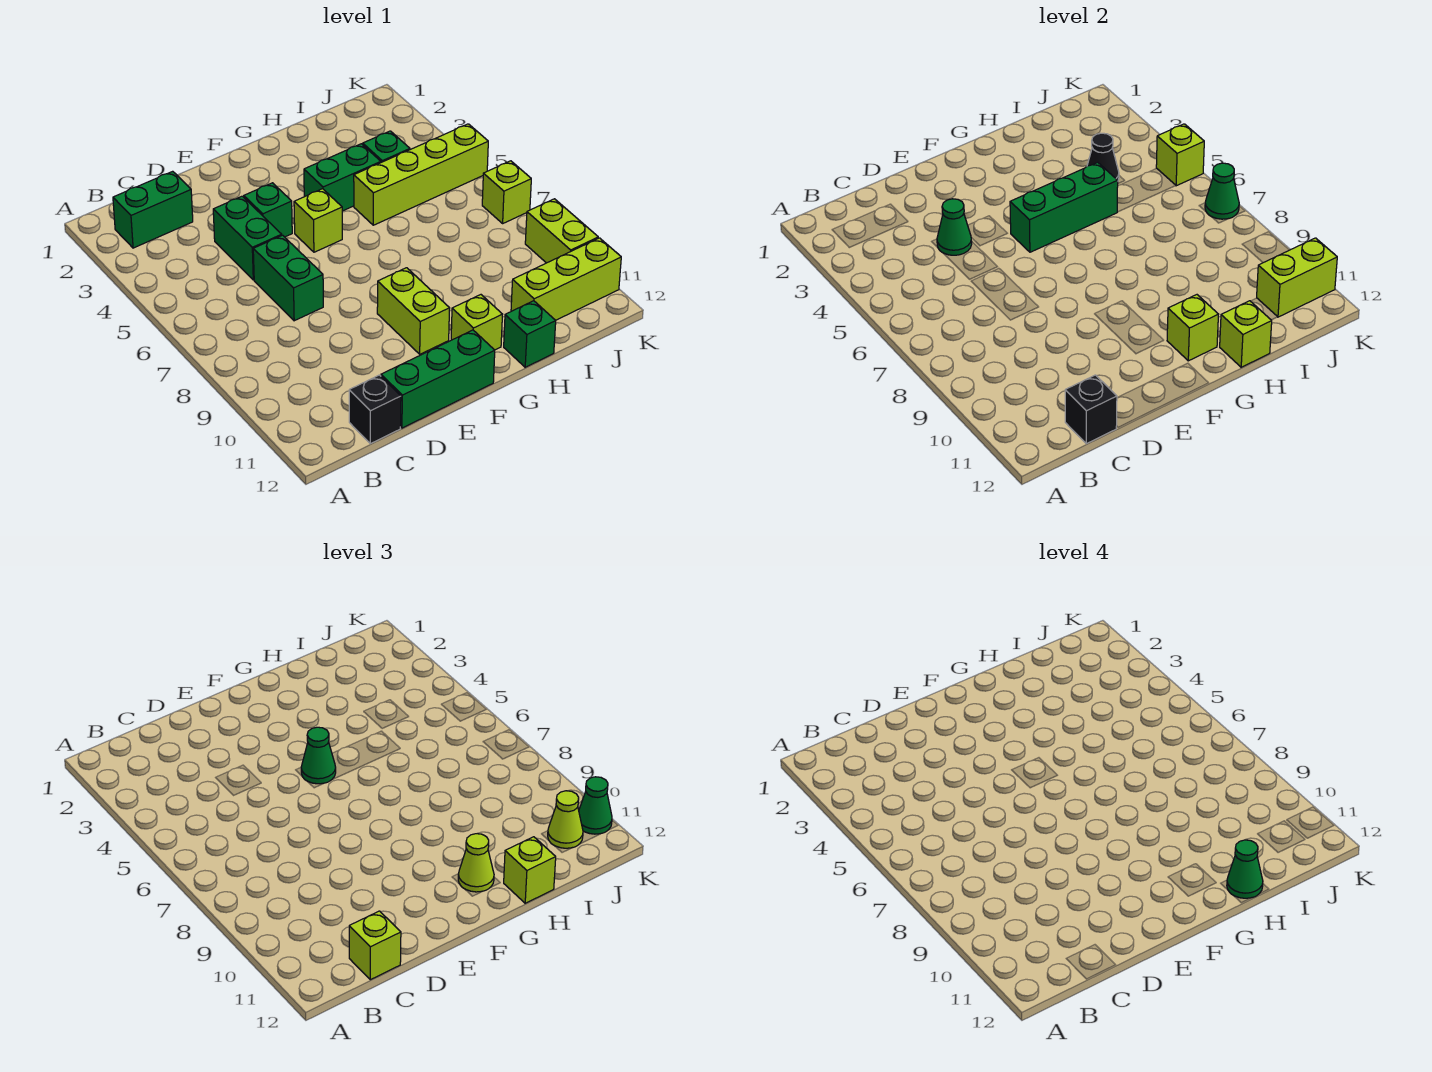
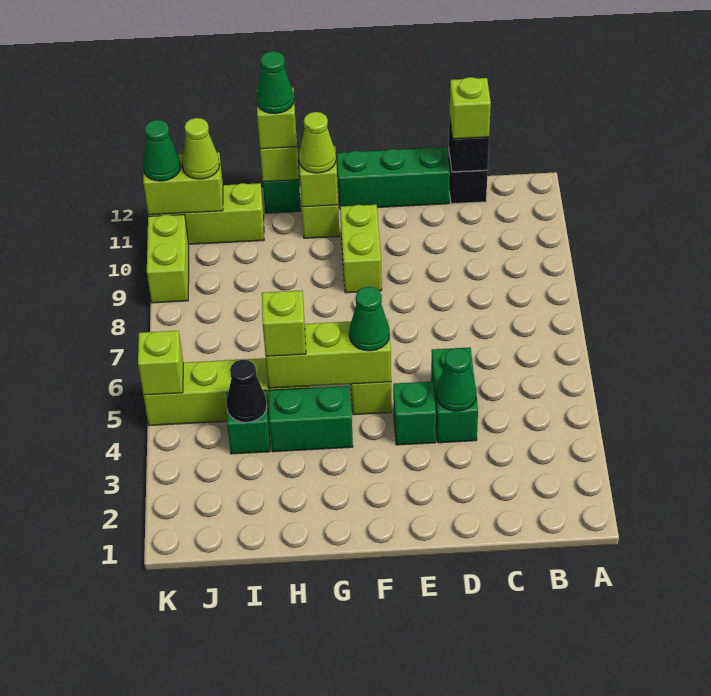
green 1x2 brick [113,171,193,248] -> none
green 1x2 brick [253,235,323,321] -> none
green 1x3 brick [1010,162,1118,252] -> lime 1x3 brick [266,320,391,388]
lime 1x1 brick [482,161,531,223] -> lime 1x1 brick moved to [262,290,306,356]
green 1x1 cone [1205,163,1239,219] -> none

